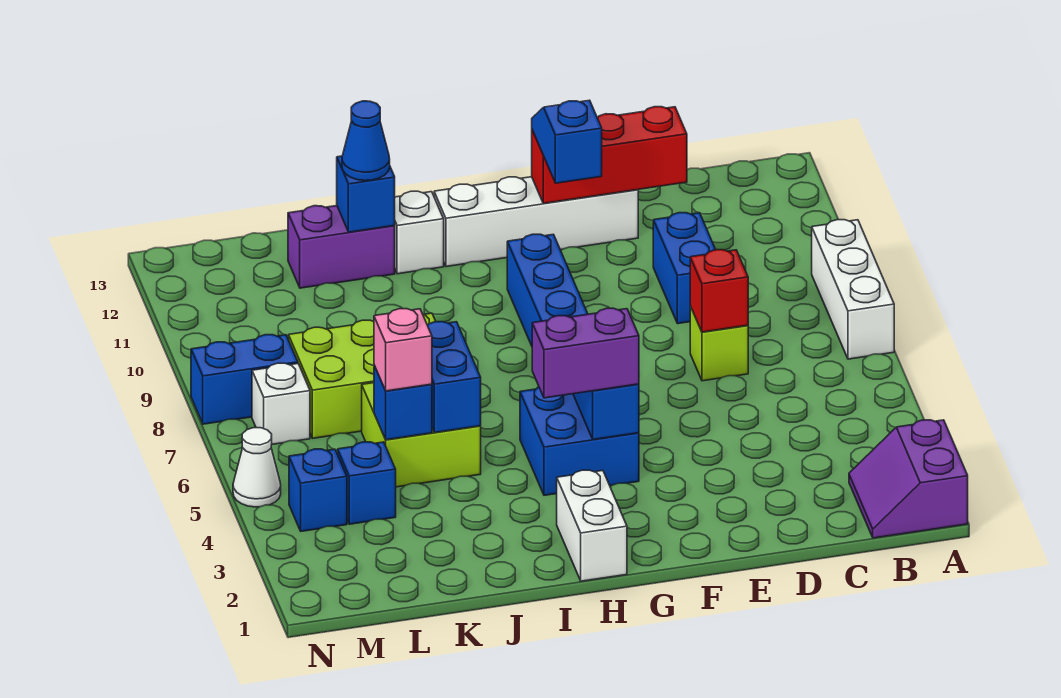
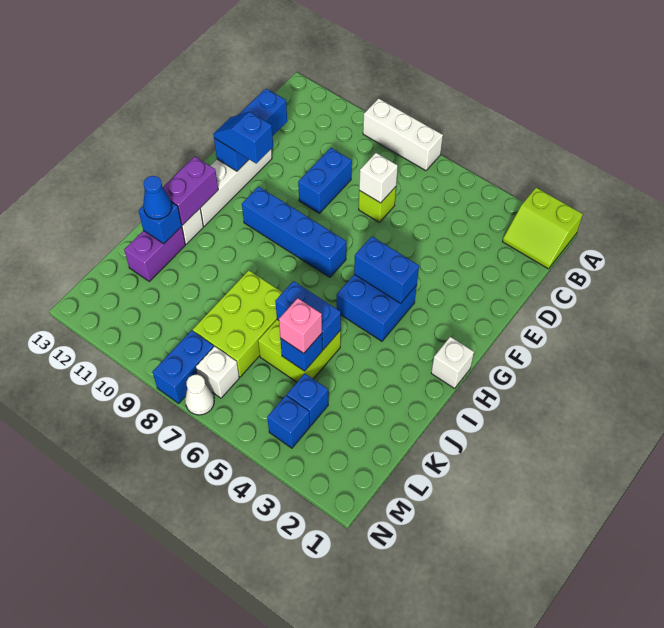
purple 2x2 slope [849,420,968,538] -> lime 2x2 slope [502,188,583,269]
red 1x1 brick [690,250,748,332] -> white 1x1 brick [359,153,398,203]
blue 1x2 brick [653,213,716,324] -> blue 1x2 brick turned to [298,148,352,213]
red 1x3 brick [532,107,687,203] -> blue 1x3 brick [214,89,287,171]
purple 1x2 brick [532,308,639,398] -> purple 1x2 brick moved to [163,157,218,225]
white 1x2 brick [557,470,627,581] -> white 1x1 brick [431,337,474,388]
white 1x1 cone [233,428,281,507] -> white 1x1 cone moved to [185,375,214,415]

